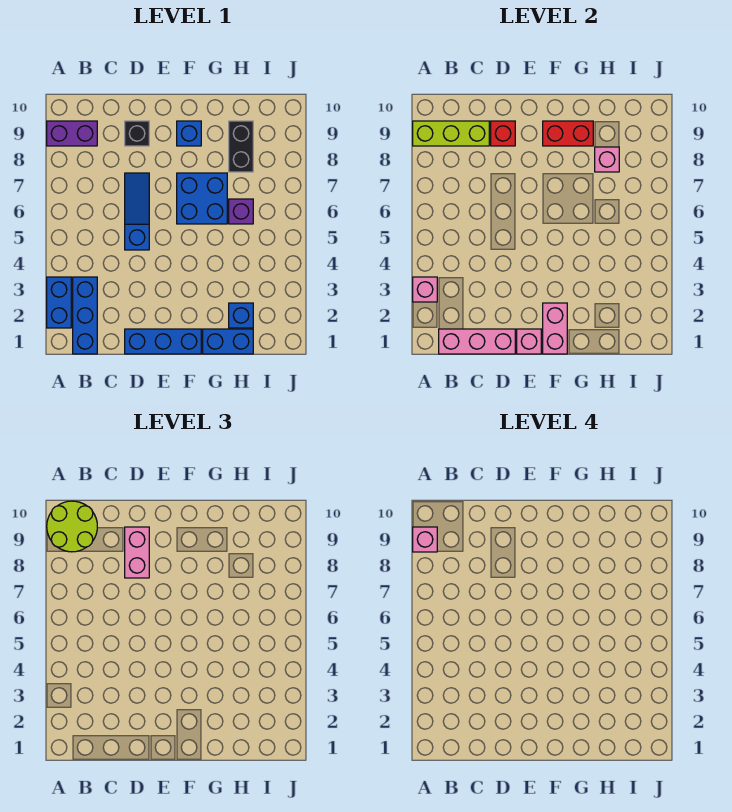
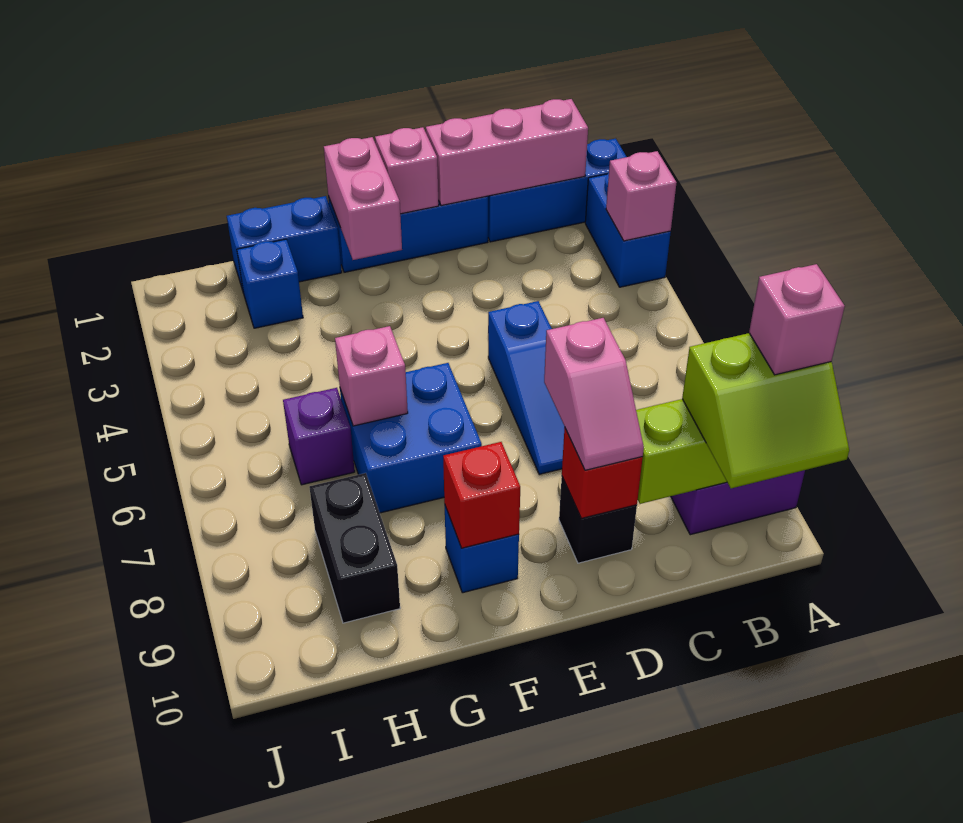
lime 2x2 round brick [47,501,97,552] -> lime 2x2 slope [682,333,849,488]
blue 1x3 brick [73,277,97,354] -> blue 1x3 brick turned to [488,139,626,242]
pink 1x2 brick [125,527,149,578] -> pink 1x2 slope [544,318,644,470]
red 1x2 brick [543,121,593,146] -> red 1x1 brick [443,442,520,548]
pink 1x1 brick [595,147,619,172] -> pink 1x1 brick moved to [335,326,408,426]

